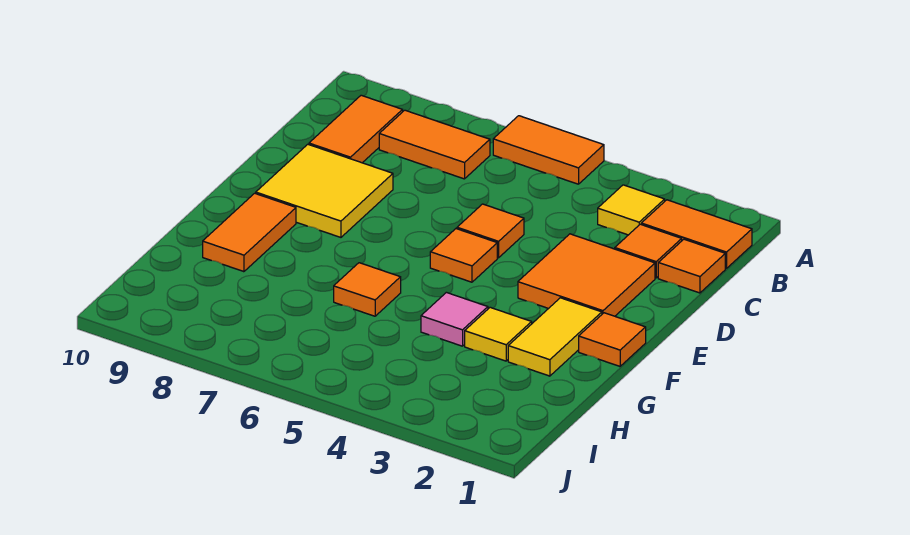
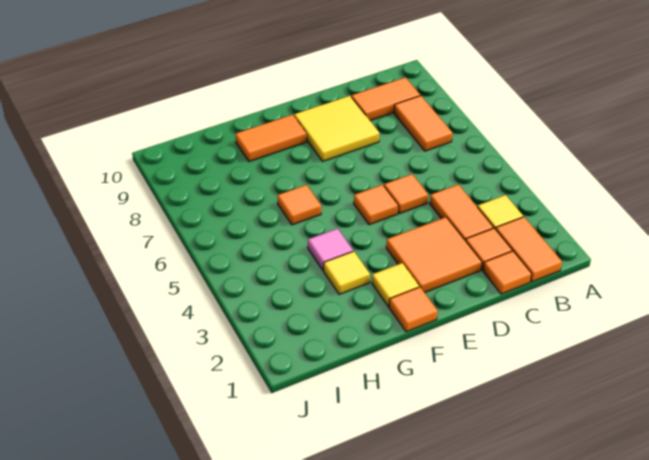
orange 1x2 tile [493,116,604,184] -> orange 1x2 tile moved to [430,185,493,241]
yellow 1x2 tile [508,298,602,376] -> yellow 1x1 tile [372,263,419,307]

